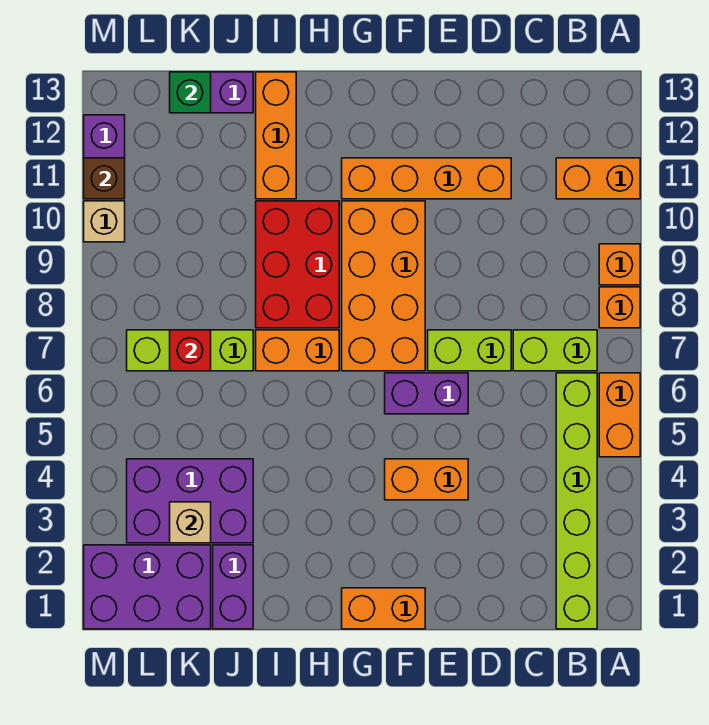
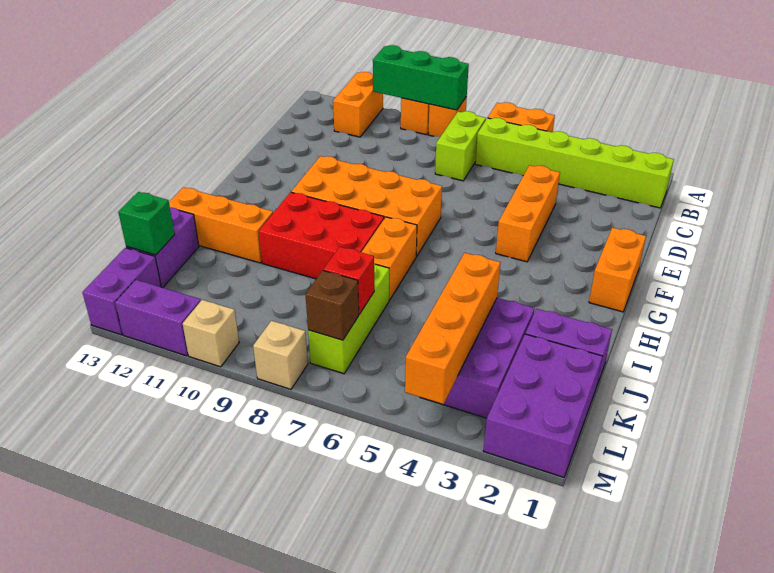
none -> green 1x3 brick [373,45,469,110]
lime 1x2 brick [428,330,511,371] -> none
orange 1x4 brick [342,158,511,199] -> orange 1x4 brick moved to [405,253,501,404]
orange 1x2 brick [385,459,468,500] -> orange 1x3 brick [496,165,560,262]
purple 1x2 brick [385,373,468,414] -> purple 1x2 brick moved to [82,248,161,335]
tan 1x1 brick [170,502,211,543] -> tan 1x1 brick moved to [253,321,308,389]
brown 1x1 brick [84,158,125,199] -> brown 1x1 brick moved to [305,271,359,340]

